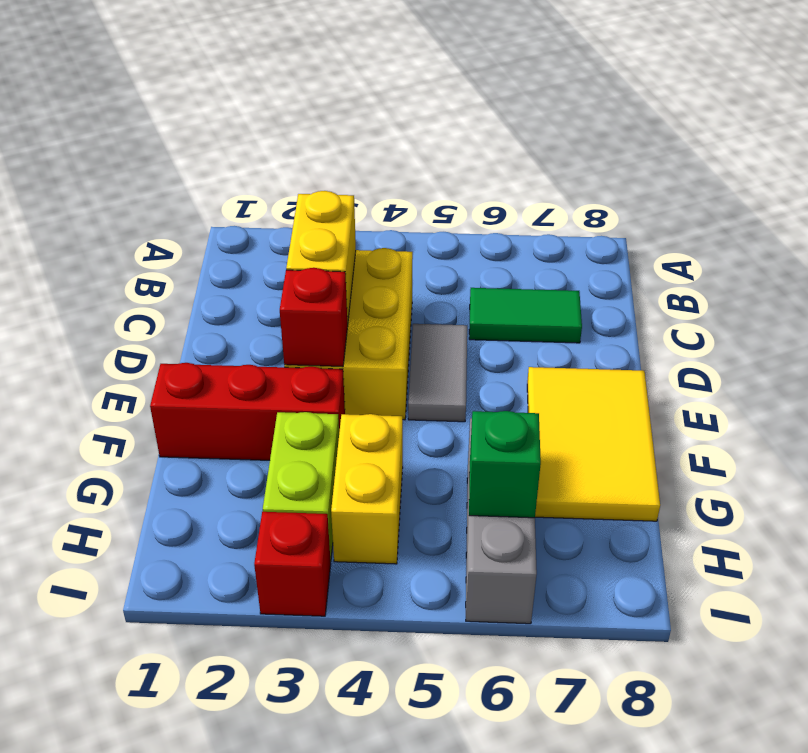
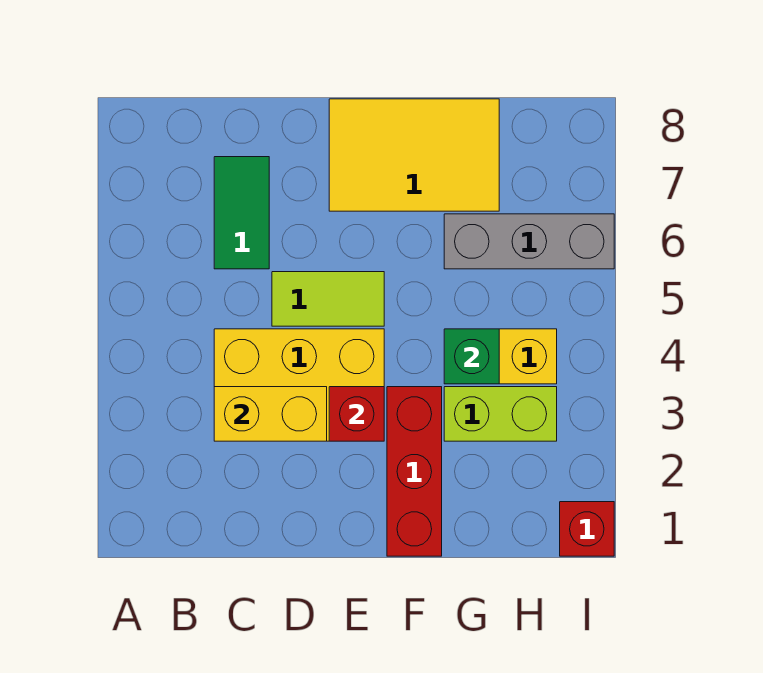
grey 1x2 tile [408,324,467,422] -> lime 1x2 tile [272,272,384,326]
green 1x1 brick [469,411,541,518] -> green 1x1 brick moved to [444,329,499,384]
red 1x1 brick [254,512,331,616] -> red 1x1 brick moved to [560,502,614,556]

